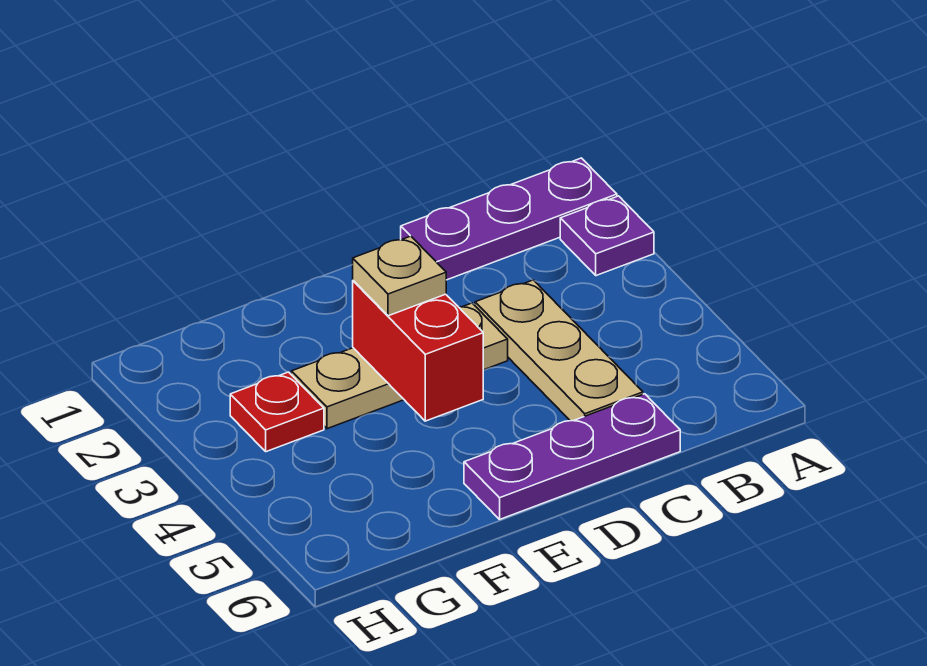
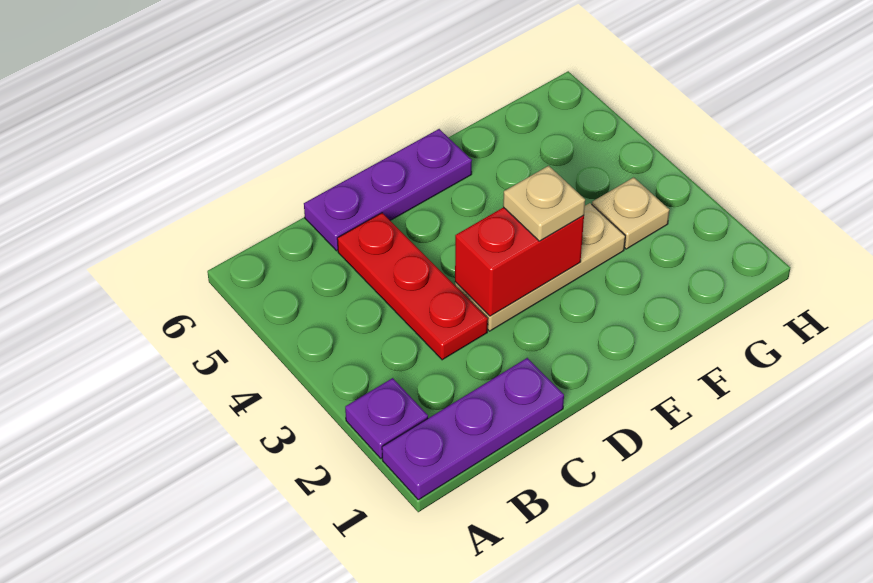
tan 1x3 plate [475,280,643,421] -> red 1x3 plate [337,213,488,360]
red 1x2 brick [353,281,483,421] -> red 1x2 brick turned to [455,207,584,316]
red 1x1 plate [230,372,324,452] -> tan 1x1 plate [592,177,669,249]

